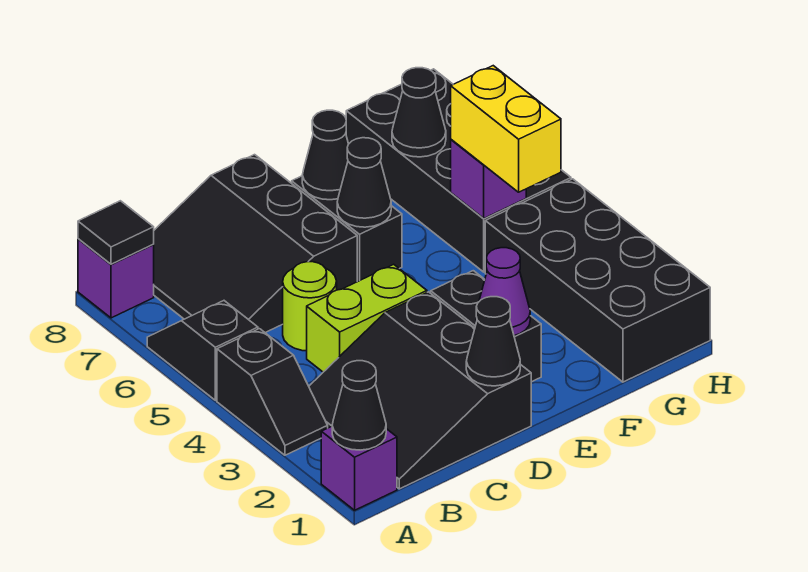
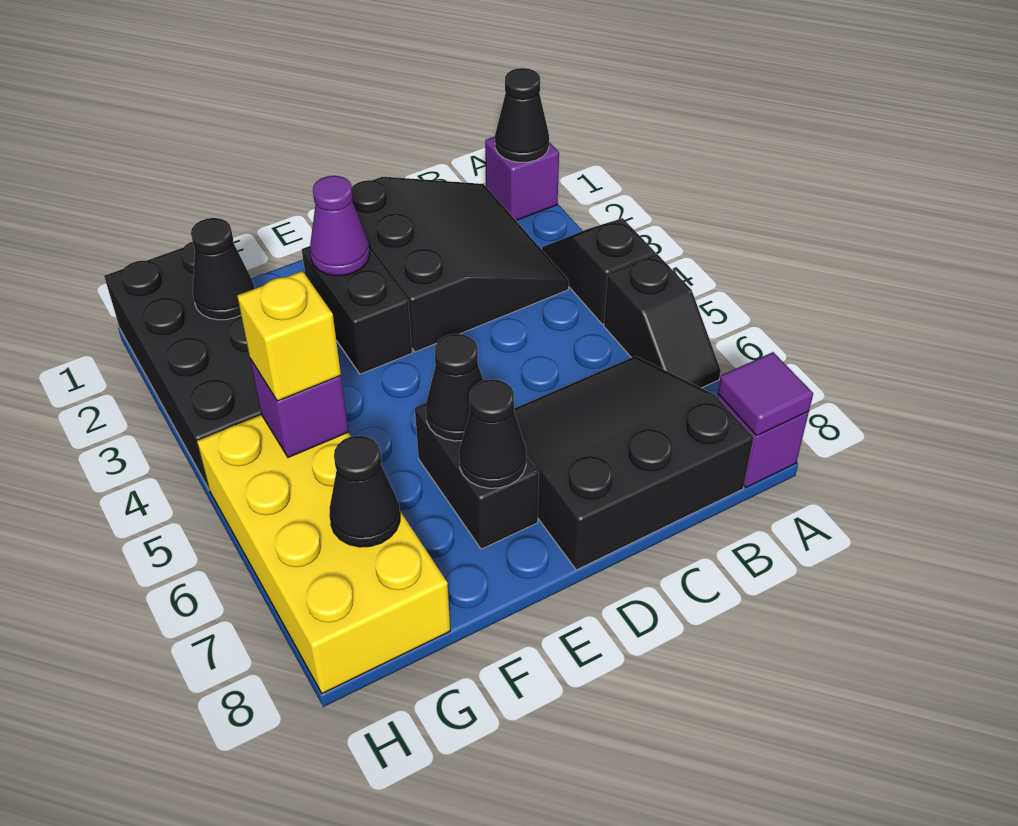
black 1x1 tile [78,201,154,264] -> purple 1x1 tile [718,352,813,436]
black 3x3 slope [153,155,357,333] -> black 3x3 slope turned to [514,356,754,570]
lime 1x2 brick [307,264,427,372] -> none
lime 1x1 round brick [283,262,337,351] -> none
black 1x1 cone [466,297,520,386] -> black 1x1 cone moved to [191,218,255,320]
yellow 1x2 brick [451,66,561,192] -> yellow 1x1 brick [237,271,341,401]
black 2x4 brick [346,69,571,272] -> yellow 2x4 brick [197,415,450,694]

